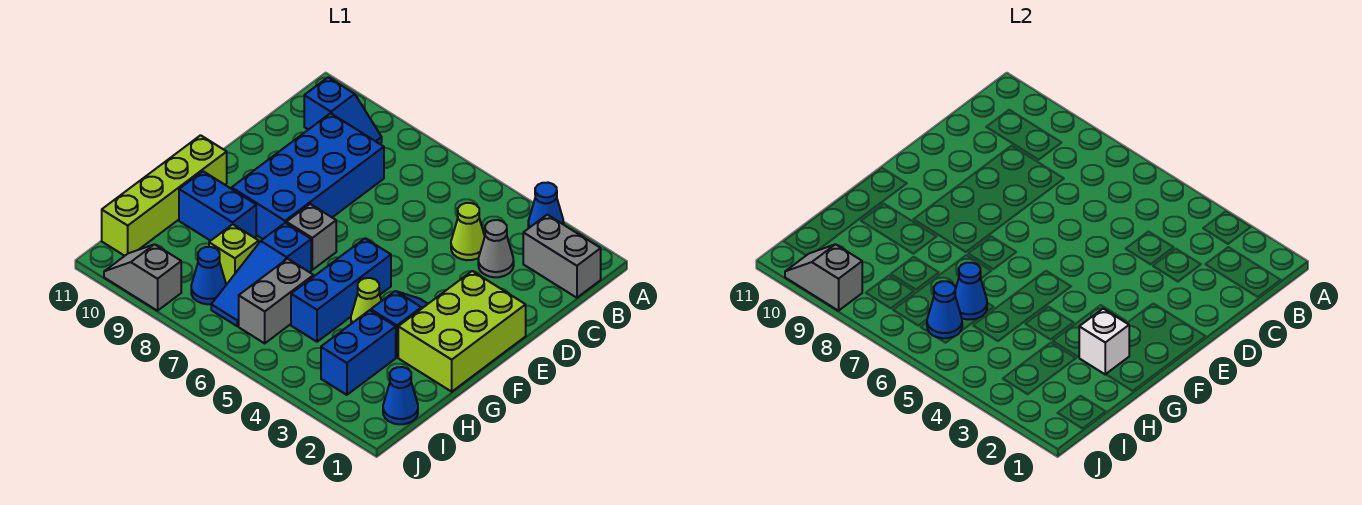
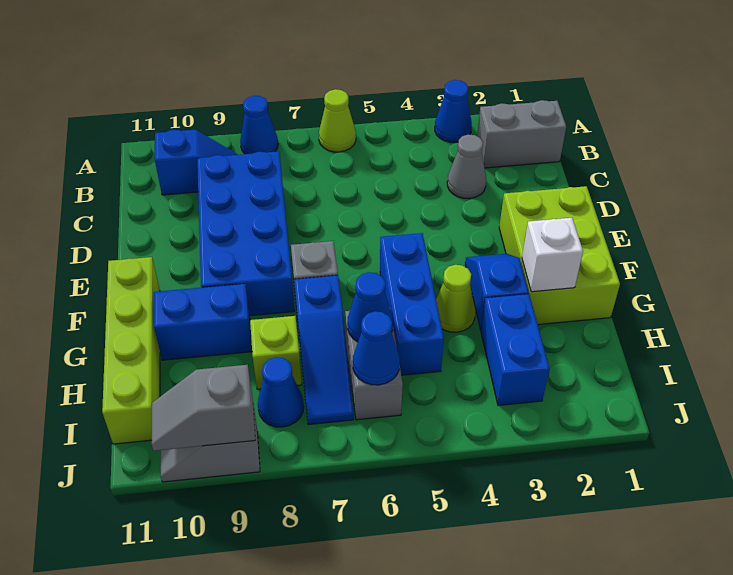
lime 1x1 cone [451,203,485,260] -> lime 1x1 cone moved to [319,89,356,152]
blue 1x1 cone [383,367,418,424] -> blue 1x1 cone moved to [240,96,278,154]

